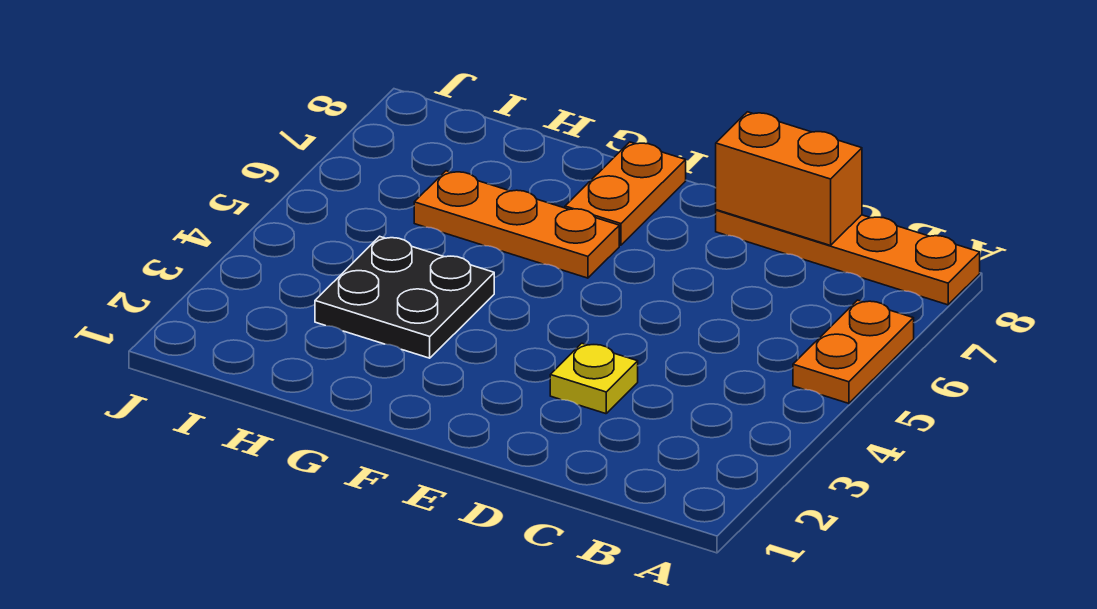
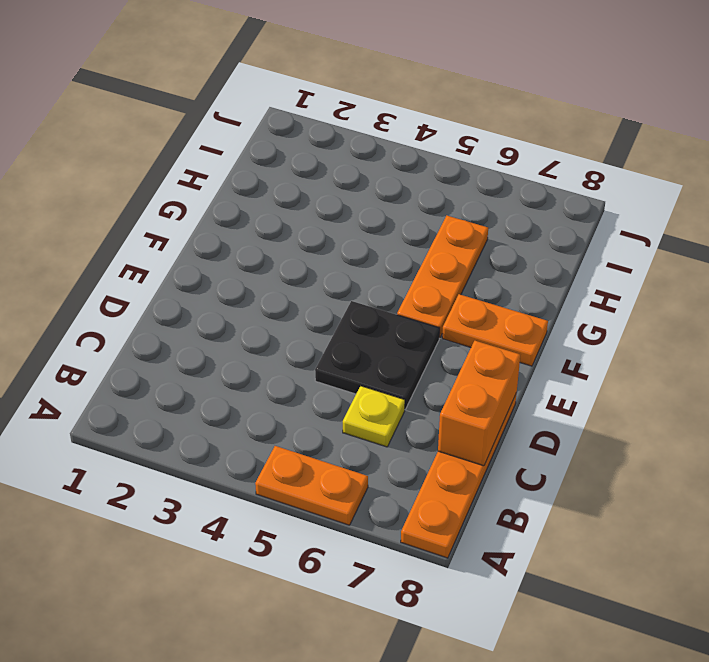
yellow 1x1 plate [550,343,638,414] -> yellow 1x1 plate moved to [343,386,405,447]
black 2x2 plate [315,236,494,358] -> black 2x2 plate moved to [315,301,440,409]

